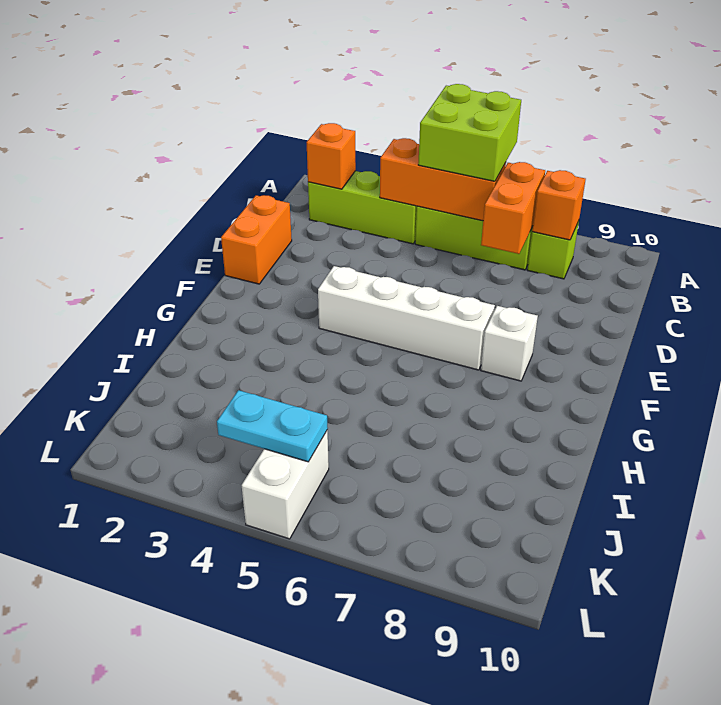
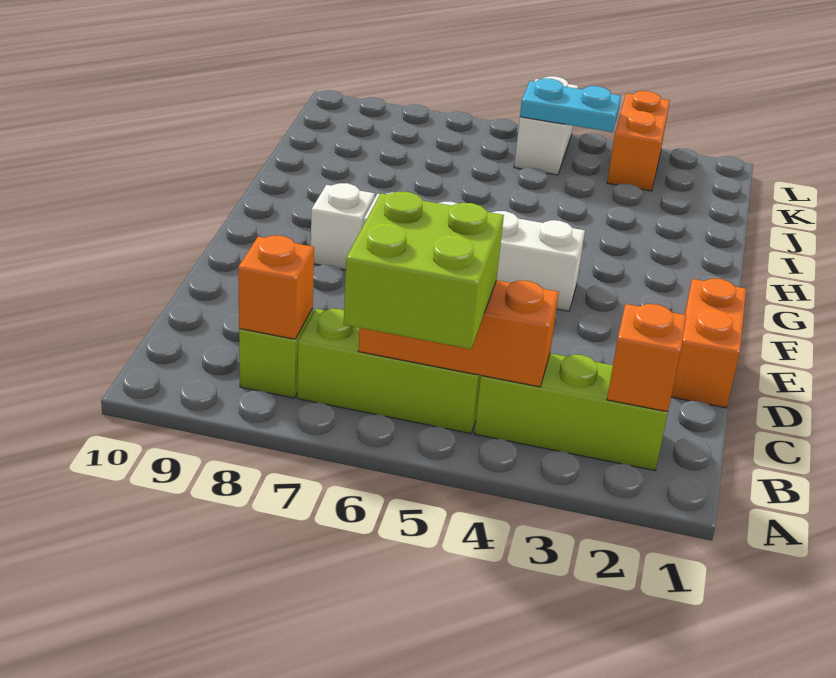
orange 1x2 brick [481,162,545,254] -> orange 1x2 brick moved to [607,91,670,191]

